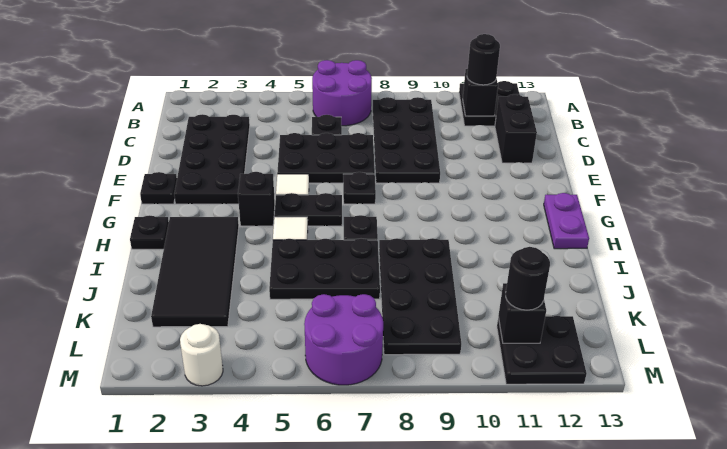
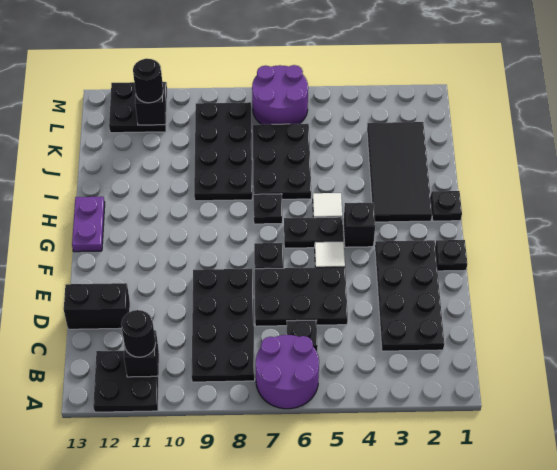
black 1x2 brick [495,94,537,163] -> black 1x2 brick turned to [64,283,130,329]
black 2x3 plate [269,239,380,299] -> black 2x3 plate turned to [253,124,311,199]
white 1x1 round brick [180,324,223,386] -> none

